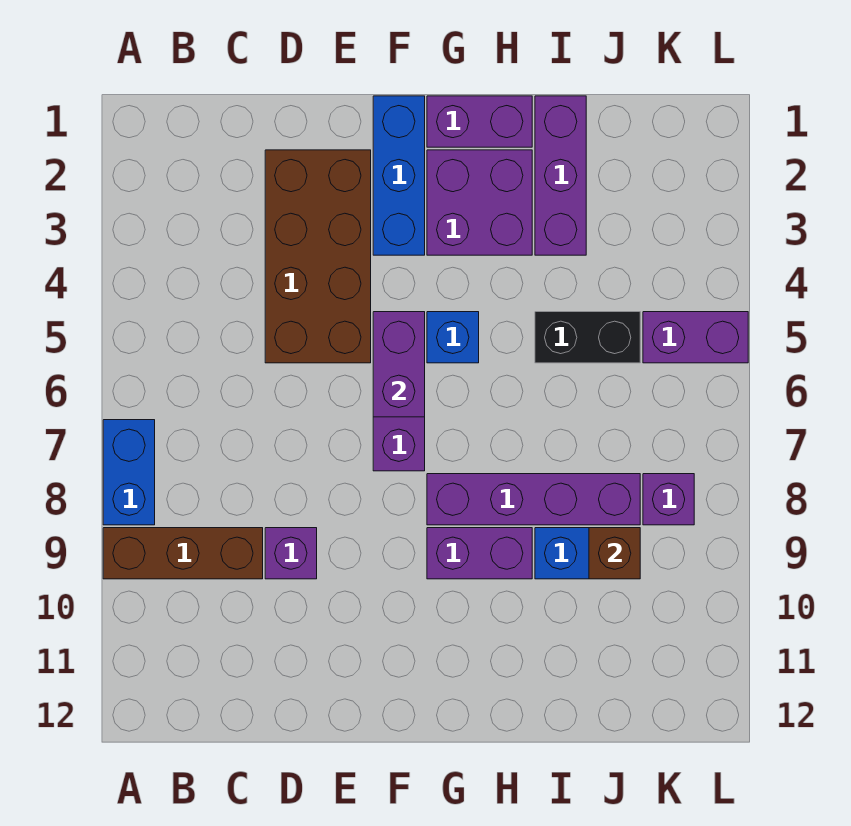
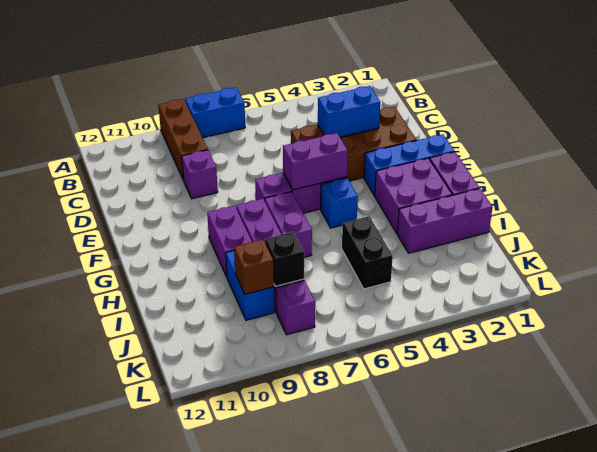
none -> blue 1x2 brick [318,86,380,137]
none -> black 1x1 brick [265,232,304,286]
purple 1x2 brick [643,312,748,363] -> purple 1x2 brick moved to [265,192,312,257]

